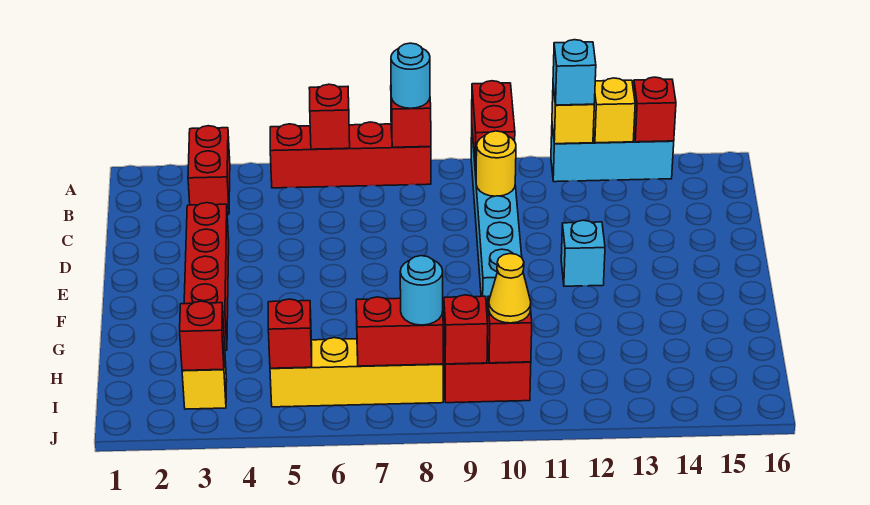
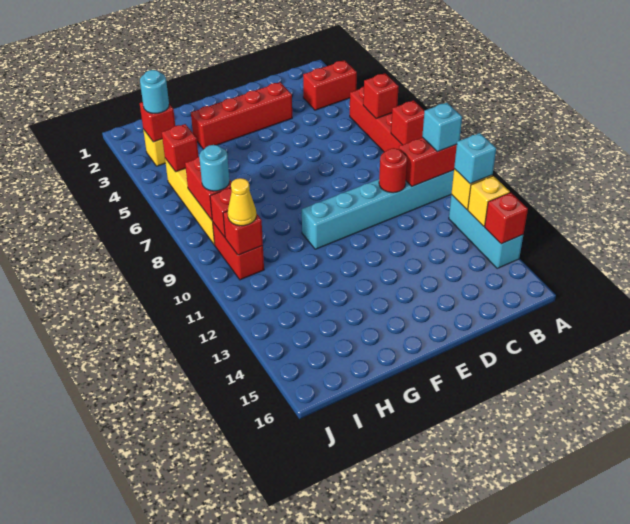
cyan 1x1 round brick [391,43,430,108] -> cyan 1x1 round brick moved to [140,70,169,113]
yellow 1x1 round brick [476,131,516,196] -> red 1x1 round brick [379,148,407,193]
cyan 1x1 brick [561,220,605,286] -> cyan 1x1 brick moved to [422,103,462,152]

